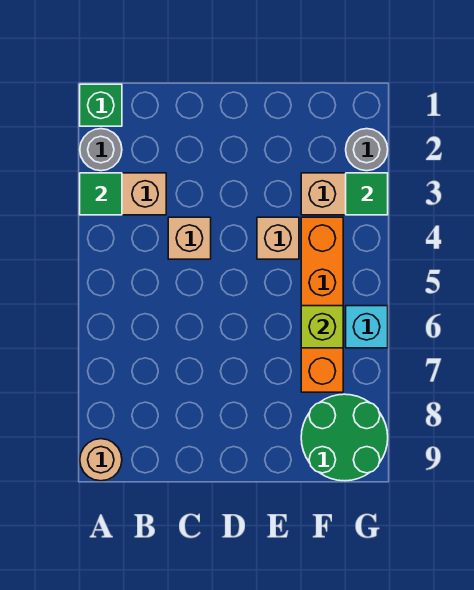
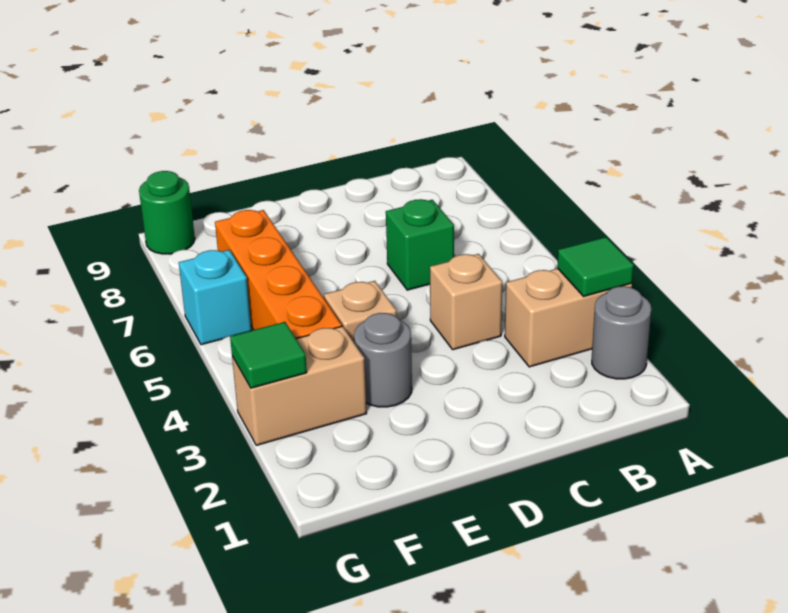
green 1x1 brick [80,84,122,126] -> green 1x1 brick moved to [386,199,454,290]
tan 1x1 round brick [80,439,122,481] -> none
lime 1x1 brick [301,306,343,348] -> none
green 2x2 round brick [301,394,388,481] -> green 1x1 round brick [139,171,195,254]
grey 1x1 round brick [346,129,388,171] -> grey 1x1 round brick moved to [354,313,412,407]

